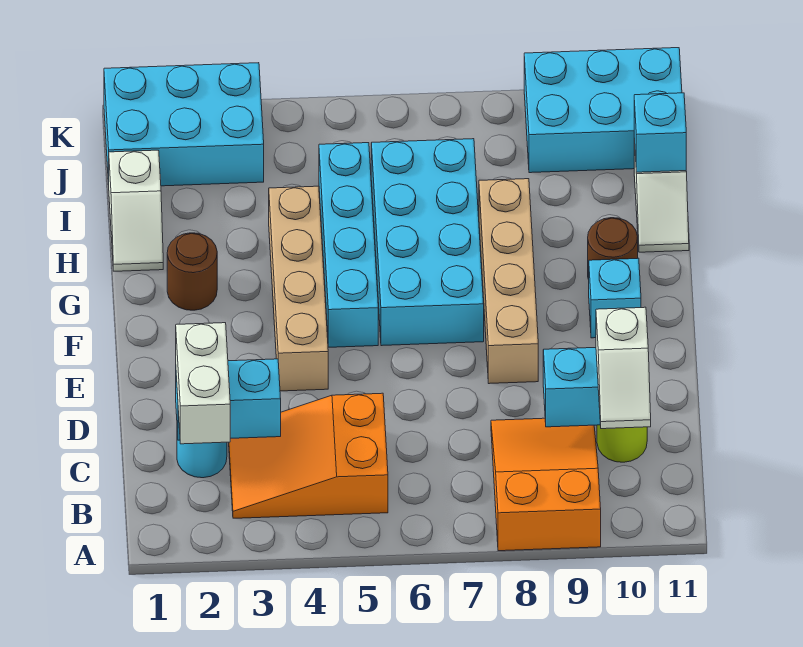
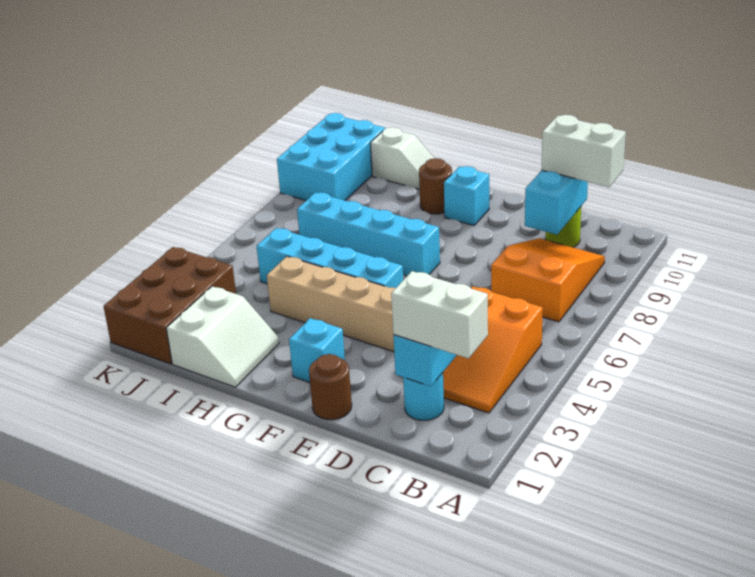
orange 2x3 slope [491,418,601,551] -> orange 2x3 slope turned to [491,238,605,322]
white 1x2 slope [596,307,651,429] -> white 1x2 brick [542,115,626,187]
tan 1x4 brick [479,179,538,384] -> none
cyan 2x4 brick [371,139,484,346] -> cyan 1x4 brick [297,192,440,276]
brown 1x1 round brick [167,233,217,310] -> brown 1x1 round brick moved to [309,354,352,420]
white 1x2 slope [109,150,163,271] -> white 2x2 slope [166,286,279,387]
cyan 1x1 brick [634,93,686,172] -> cyan 1x1 brick moved to [289,318,345,382]
cyan 2x3 brick [104,63,264,186] -> brown 2x3 brick [103,247,236,364]

